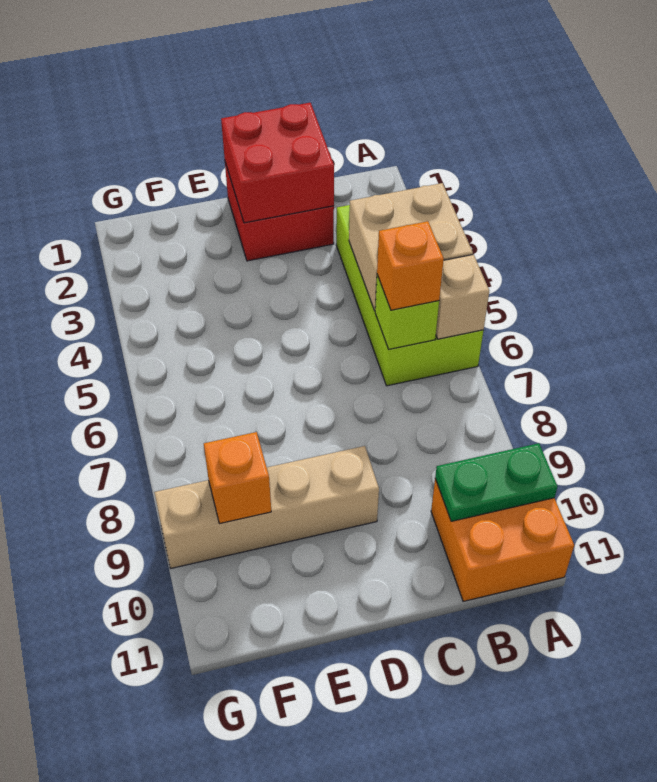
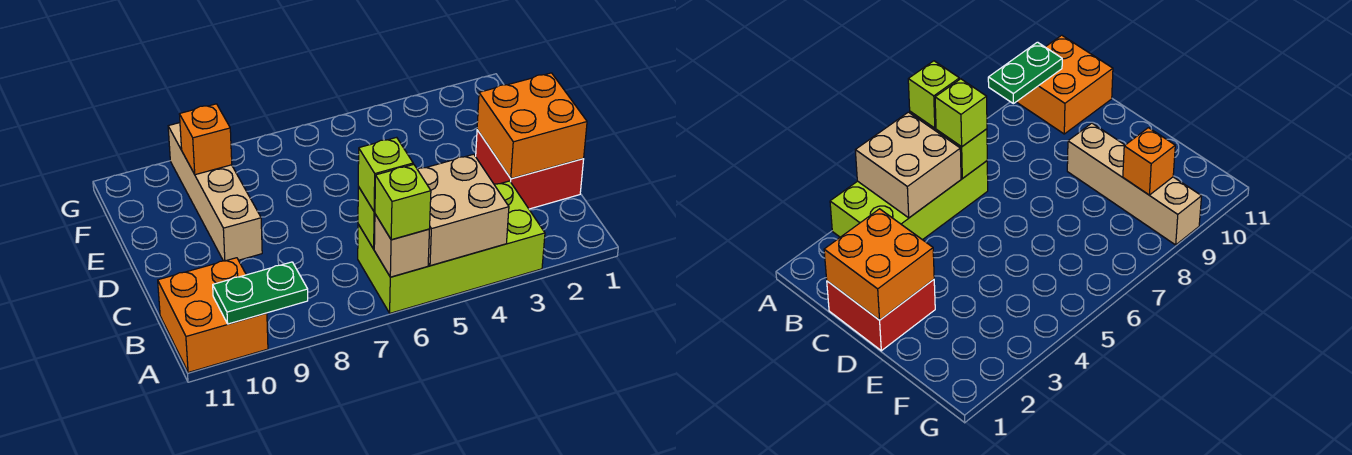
none -> lime 1x1 brick [375,164,431,240]
green 1x2 plate [435,443,557,521] -> green 1x2 plate turned to [213,262,308,324]
orange 1x1 brick [377,221,444,310] -> lime 1x1 brick [358,137,413,212]
red 2x2 brick [221,103,334,223] -> orange 2x2 brick [477,73,587,179]

